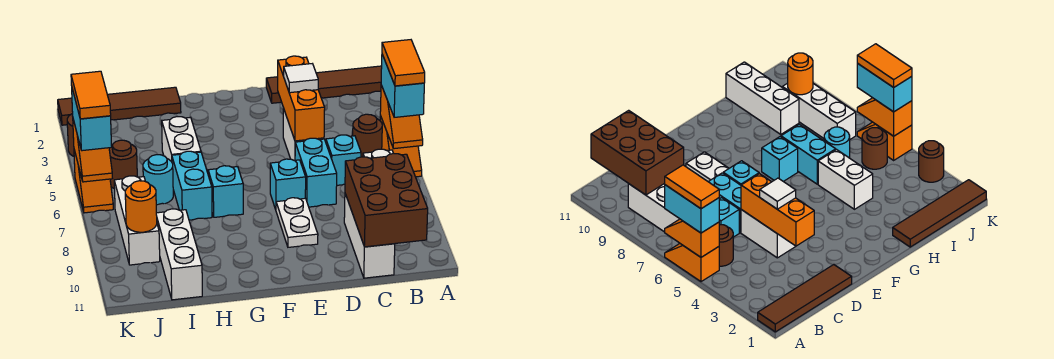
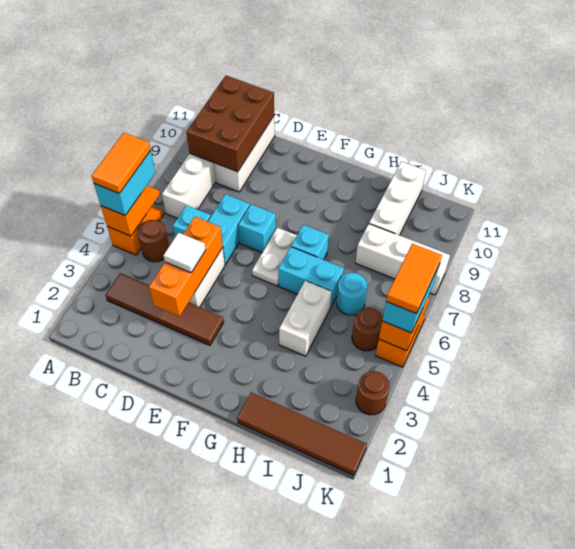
brown 1x4 tile [266,66,382,103] -> brown 1x4 tile moved to [105,273,224,345]
white 1x2 plate [276,198,318,247] -> white 1x2 plate moved to [252,228,297,286]
cyan 1x2 brick [172,151,212,220] -> cyan 1x2 brick turned to [278,247,344,308]
white 1x3 brick [114,176,160,265] -> white 1x3 brick turned to [356,224,450,295]
orange 1x1 round brick [125,181,157,232] -> none

